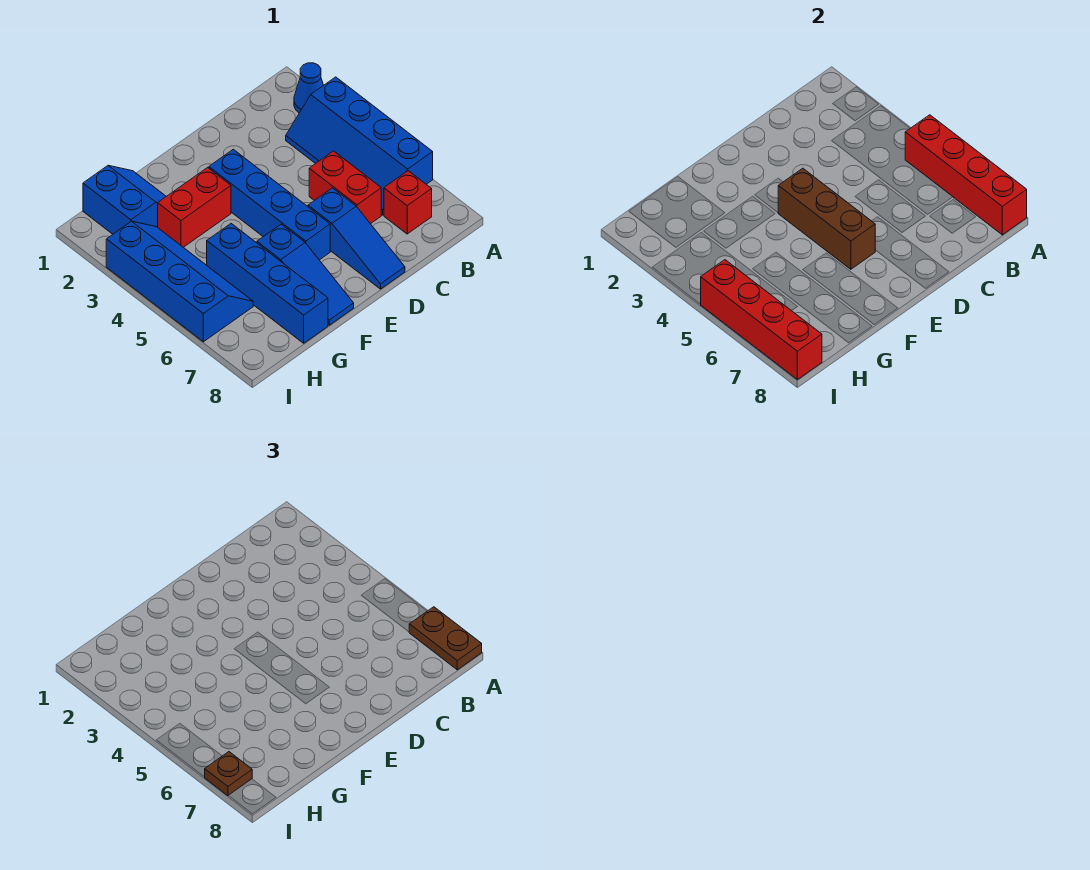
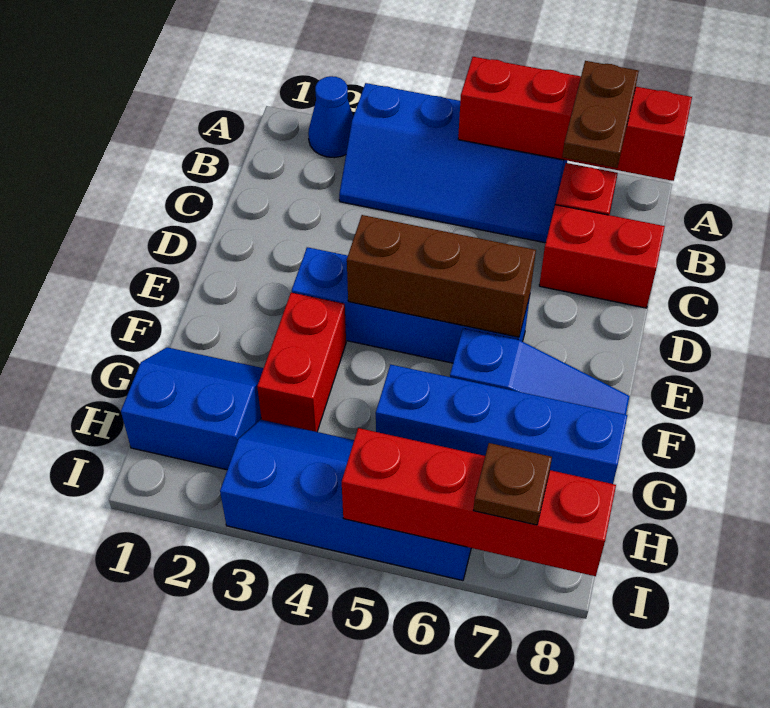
brown 1x2 plate [409,607,482,670] -> brown 1x2 plate turned to [562,61,639,168]
red 1x2 brick [309,151,381,224] -> red 1x2 brick moved to [539,205,665,308]
blue 1x3 slope [308,188,405,289] -> none

